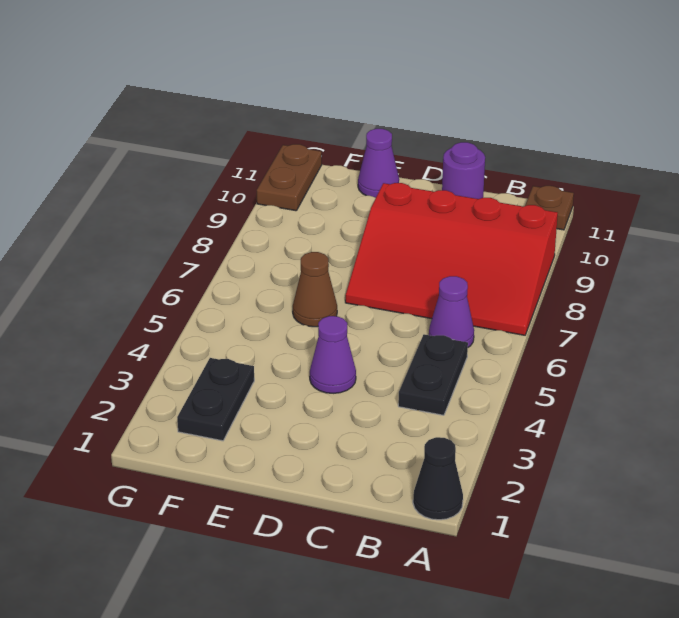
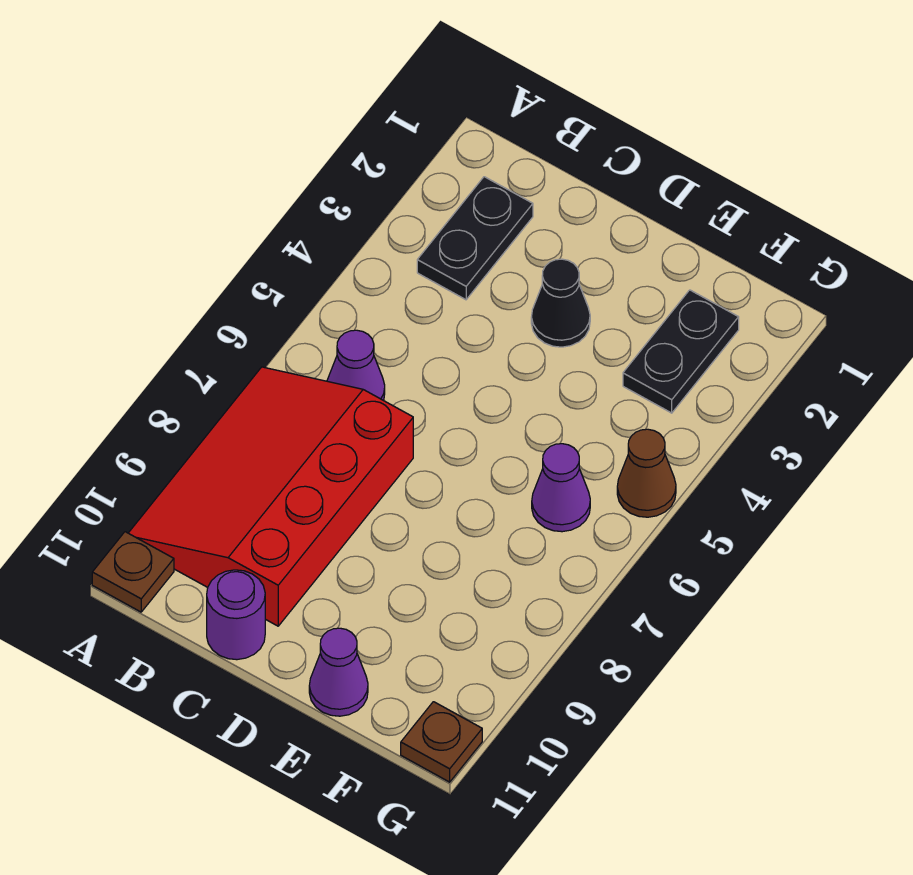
black 1x1 cone [413,437,463,520] -> black 1x1 cone moved to [531,259,590,347]
red 3x4 slope [345,183,558,335] -> red 3x4 slope turned to [129,367,413,626]
black 1x2 plate [398,334,468,415] -> black 1x2 plate moved to [417,177,533,300]
purple 1x1 cone [310,316,356,393] -> purple 1x1 cone moved to [532,444,590,532]
brown 1x1 cone [293,252,337,327] -> brown 1x1 cone moved to [617,429,676,517]
brown 1x2 plate [257,144,322,211] -> brown 1x1 plate [401,702,482,782]

